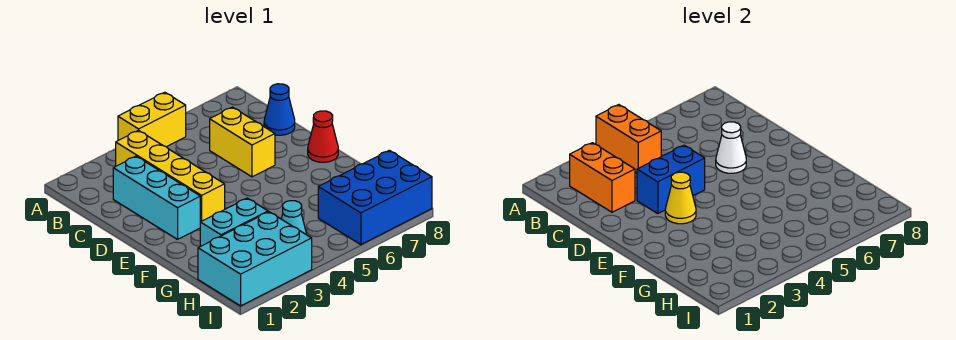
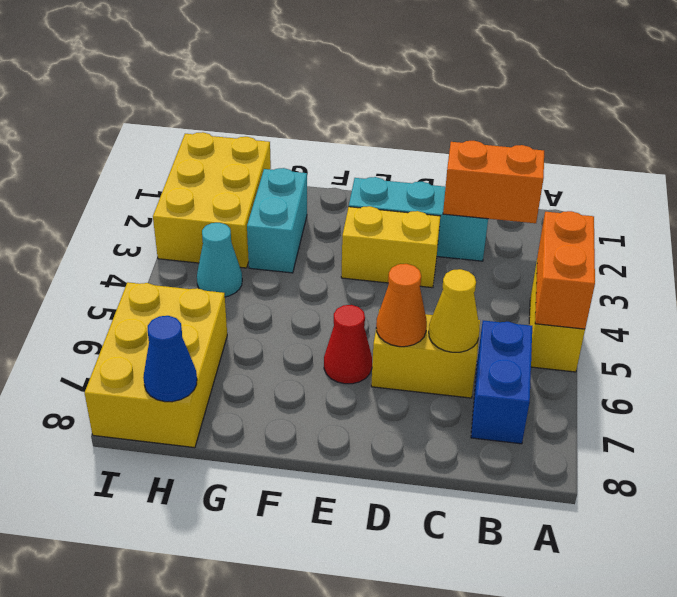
orange 1x2 brick [596,105,661,173] -> orange 1x2 brick turned to [535,211,595,329]
yellow 1x4 brick [116,130,225,222] -> yellow 1x2 brick [341,206,440,288]
blue 1x1 cone [264,84,295,135] -> blue 1x1 cone moved to [143,316,197,402]
blue 1x2 brick [637,145,705,214] -> blue 1x2 brick moved to [471,320,532,444]
white 1x1 cone [716,122,746,173] -> orange 1x1 cone [376,264,427,347]
yellow 1x1 cone [665,172,696,224] -> yellow 1x1 cone moved to [429,269,480,352]
red 1x1 cone [308,111,338,162] -> red 1x1 cone moved to [324,305,372,384]
cyan 2x3 brick [198,212,312,306] -> yellow 2x3 brick [153,132,271,268]
blue 2x3 brick [318,150,432,245] -> yellow 2x3 brick [85,282,227,448]

